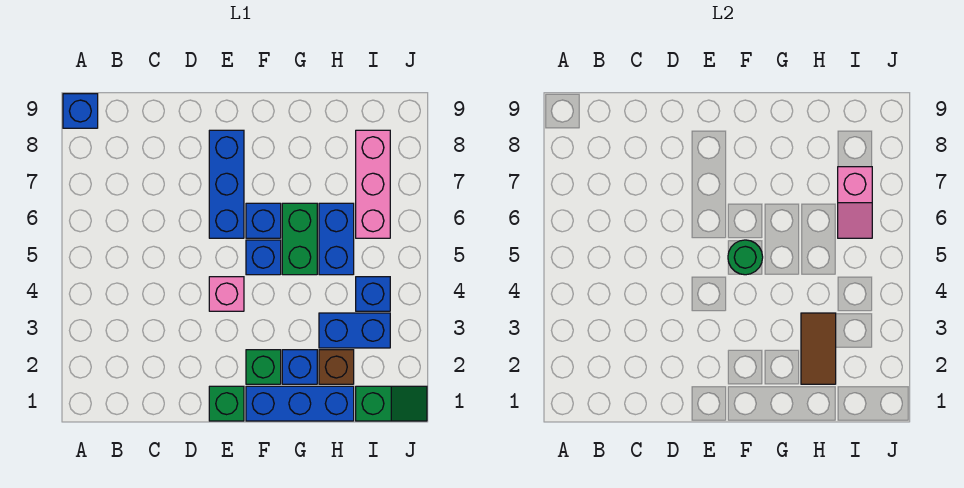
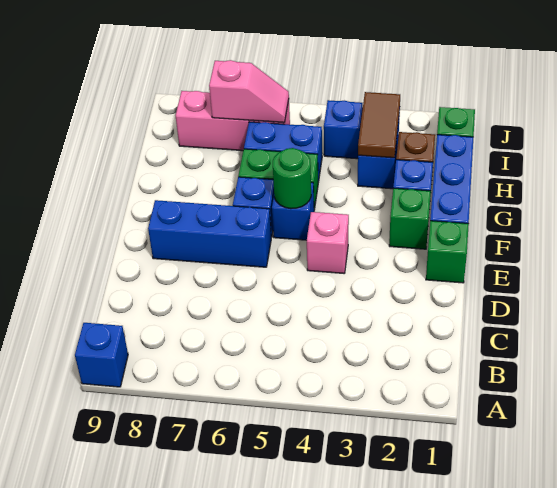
brown 1x2 tile [801,313,836,384] -> brown 1x2 tile turned to [358,92,400,158]

